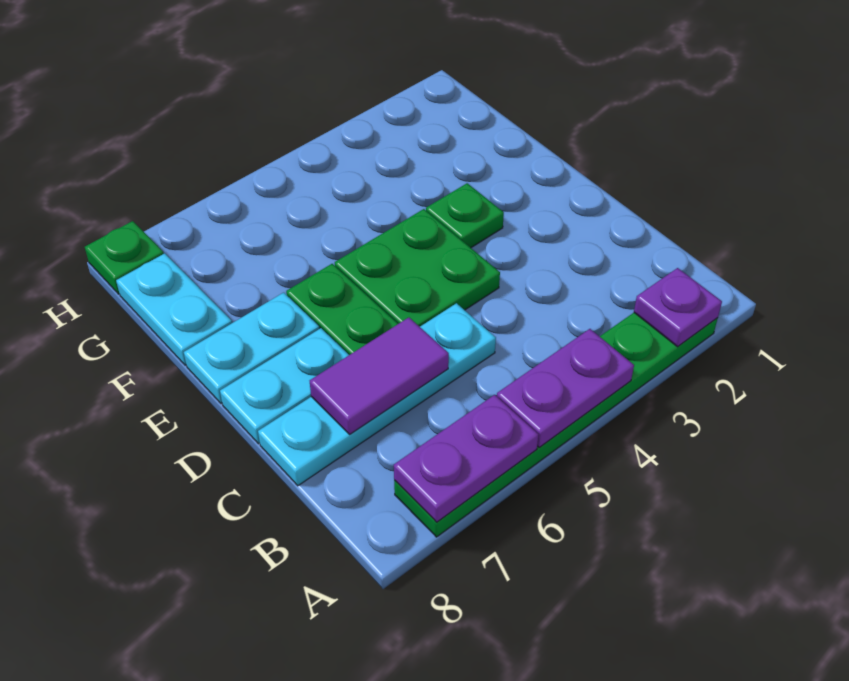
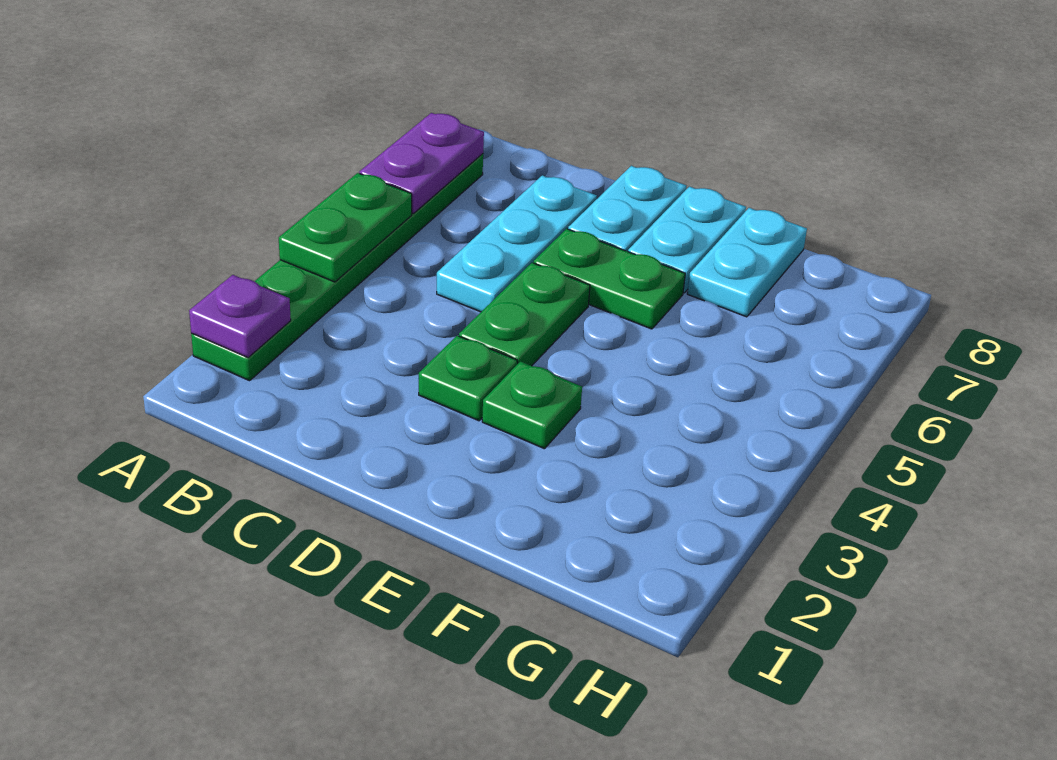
purple 1x2 plate [497,329,634,448] -> green 1x2 plate [279,173,412,282]
cyan 1x4 plate [258,303,496,486] -> cyan 1x3 plate [437,175,597,312]
purple 1x2 tile [310,317,449,434] -> none
green 2x2 plate [335,209,500,327] -> green 1x2 plate [459,263,590,366]
cyan 1x2 plate [116,253,232,365] -> cyan 1x2 plate turned to [687,208,807,317]
green 1x1 plate [85,221,164,294] -> green 1x1 plate moved to [419,336,517,421]

